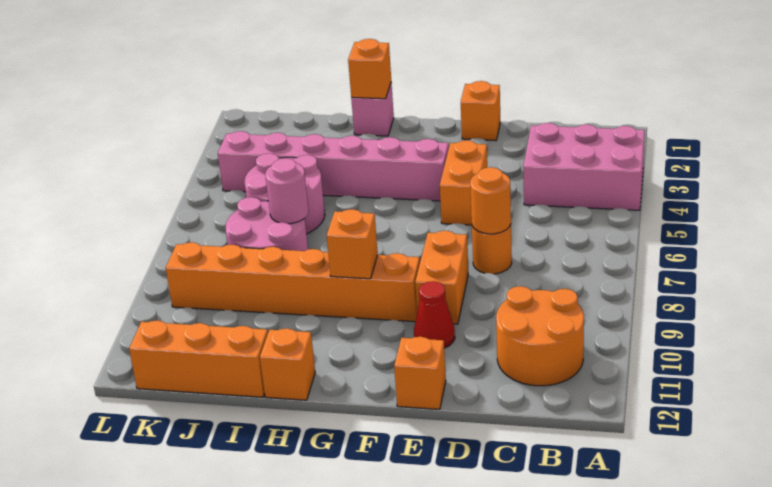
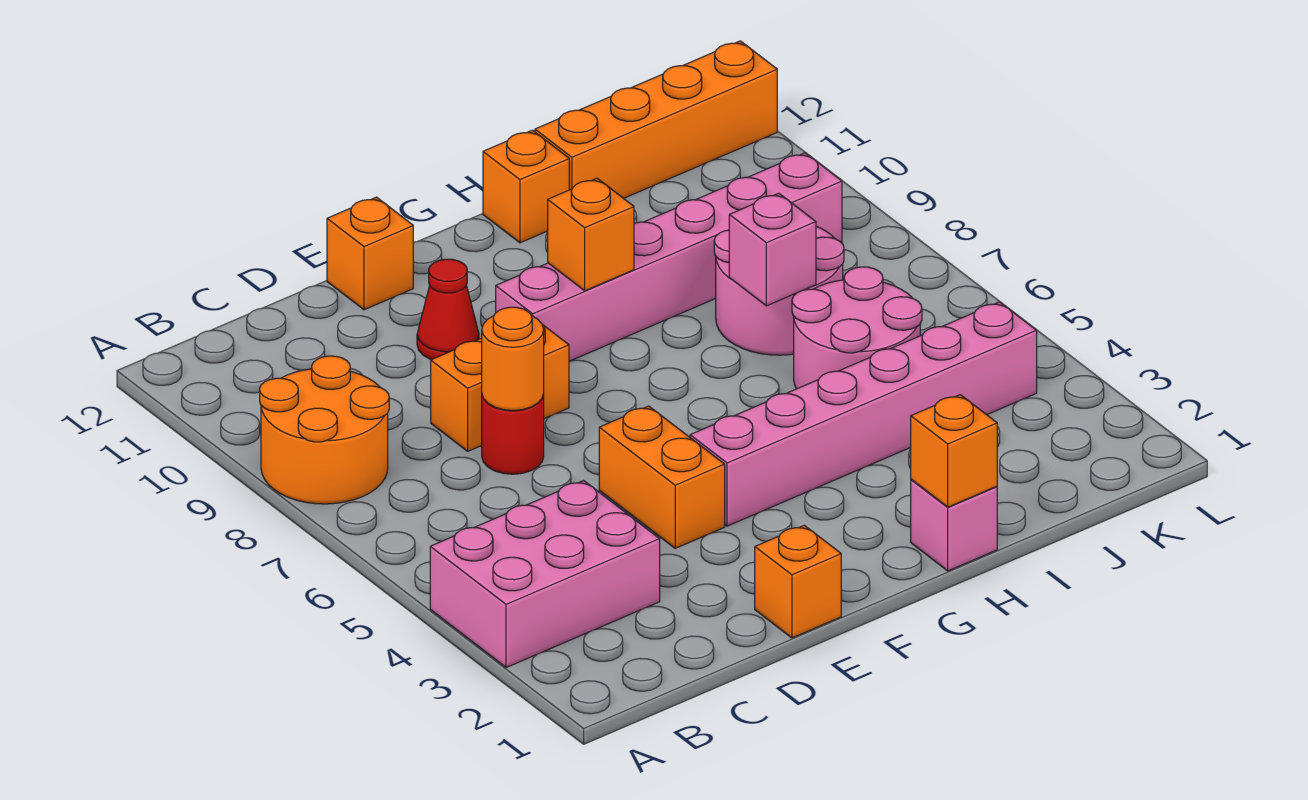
orange 2x2 round brick [496,286,584,386] -> orange 2x2 round brick moved to [260,356,389,504]
orange 1x1 round brick [472,225,512,274] -> red 1x1 round brick [482,394,544,474]
orange 1x2 brick [415,231,468,324] -> orange 1x2 brick turned to [431,325,569,451]
orange 1x6 brick [166,242,420,322] -> pink 1x6 brick [496,153,842,361]
pink 1x1 round brick [265,158,309,224] -> pink 1x1 brick [729,193,816,306]
orange 1x3 brick [129,320,268,397] -> orange 1x4 brick [535,41,777,198]

